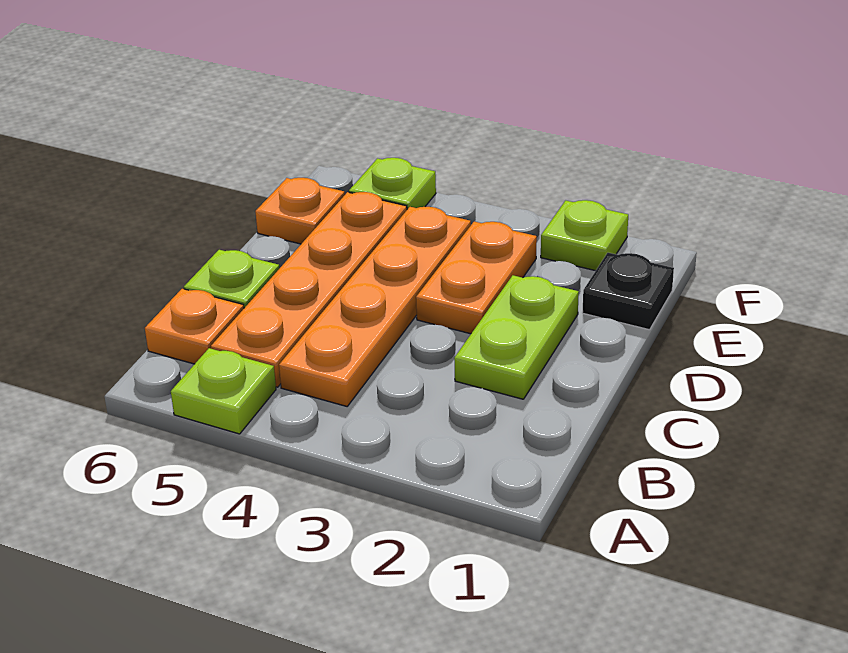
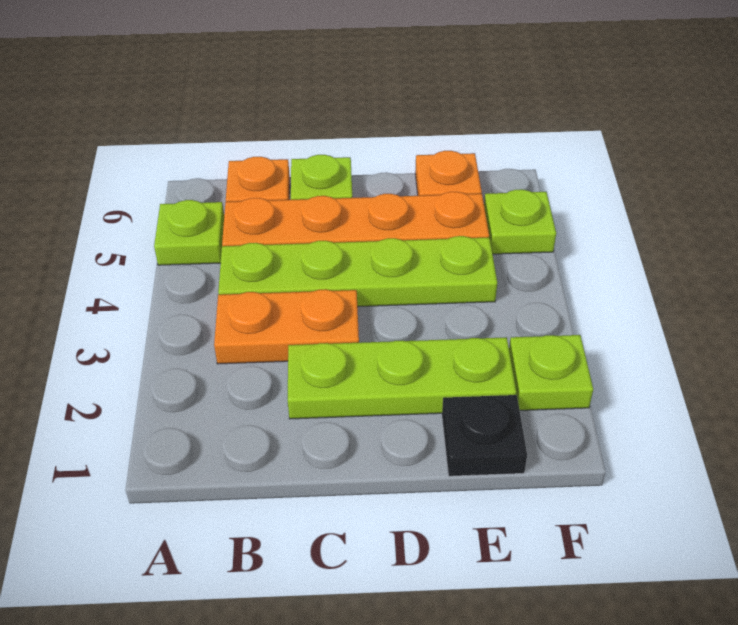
orange 1x4 plate [279,207,471,406] -> lime 1x4 plate [218,236,497,307]
lime 1x2 plate [454,275,579,399] -> lime 1x3 plate [288,337,516,419]
orange 1x2 plate [416,222,537,334] -> orange 1x2 plate moved to [214,289,359,364]

